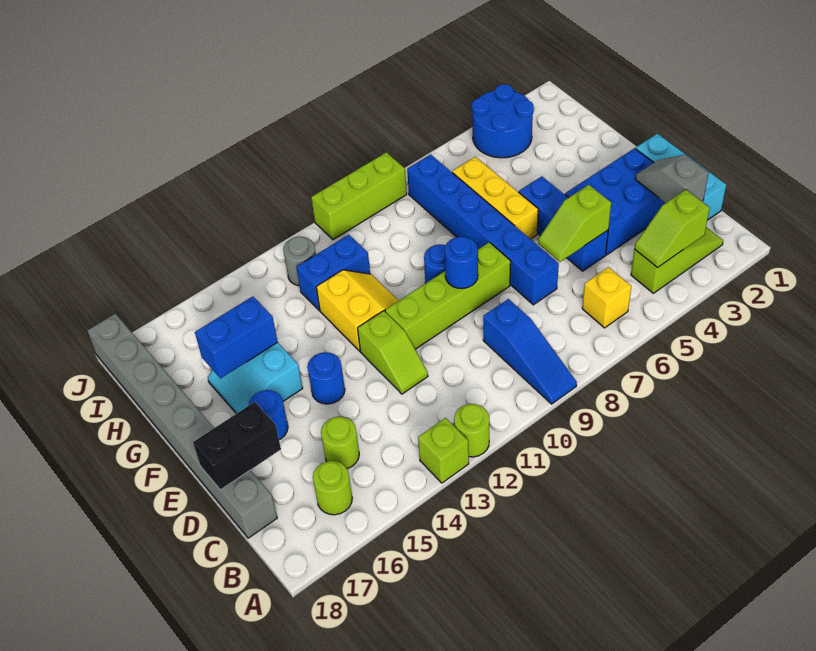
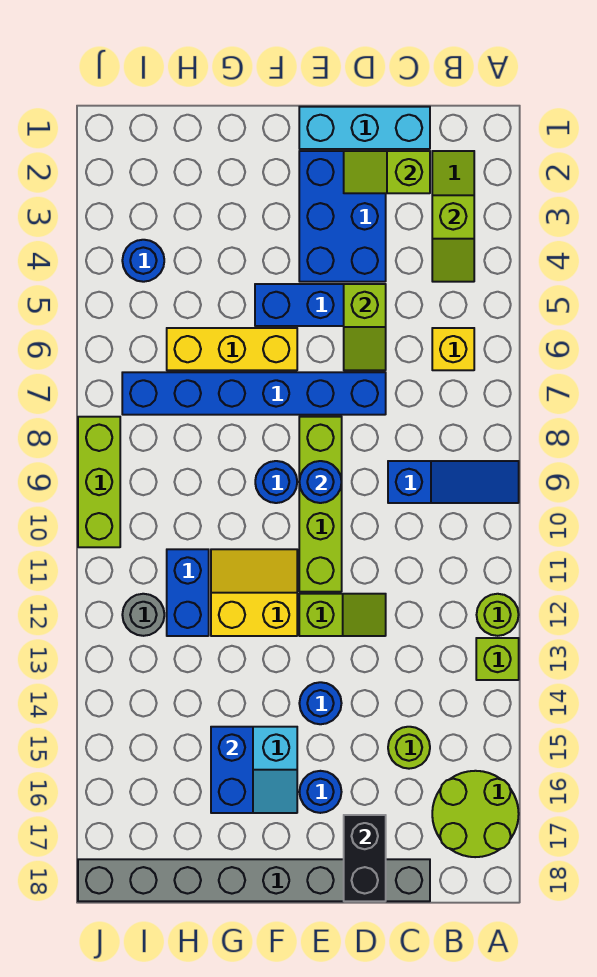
lime 1x1 round brick [313,461,352,515] -> lime 2x2 round brick [432,771,519,857]
grey 1x2 slope [635,155,709,203] -> lime 1x2 slope [344,151,430,193]
blue 2x2 round brick [472,84,534,158] -> blue 1x1 round brick [122,240,164,282]

